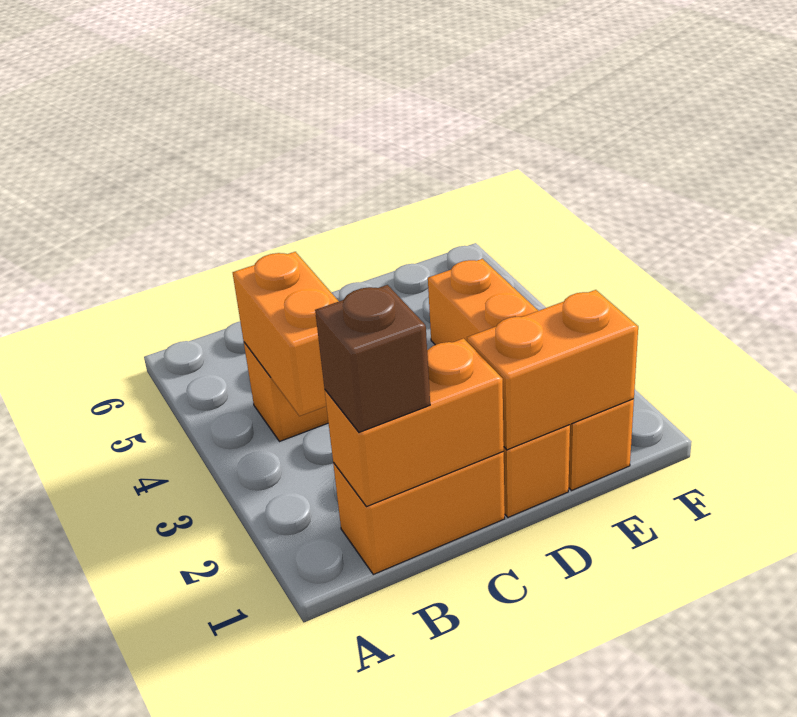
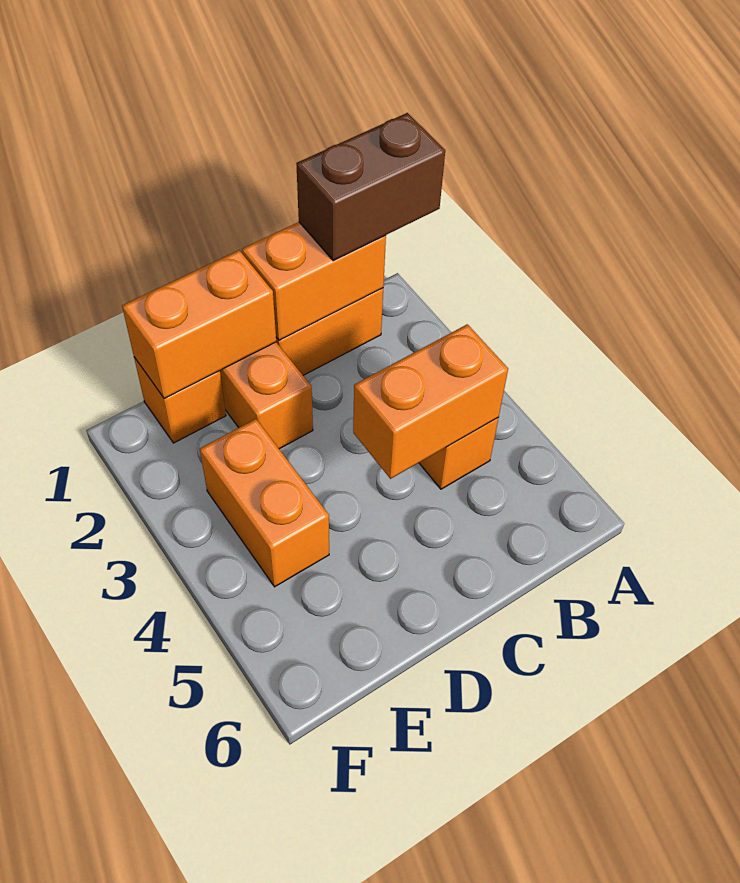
brown 1x1 brick [315,285,430,432] -> brown 1x2 brick [296,113,445,261]
orange 1x2 brick [233,252,339,416] -> orange 1x2 brick turned to [353,324,508,479]

